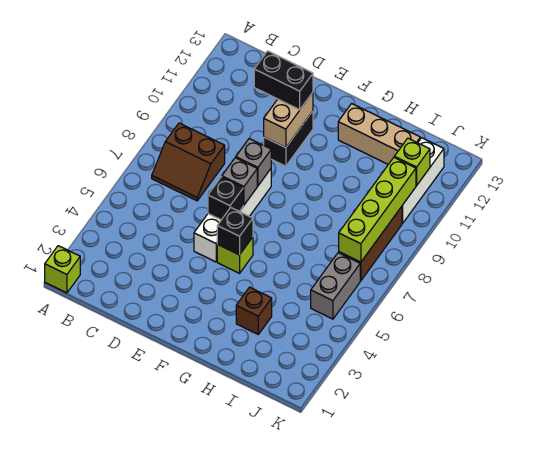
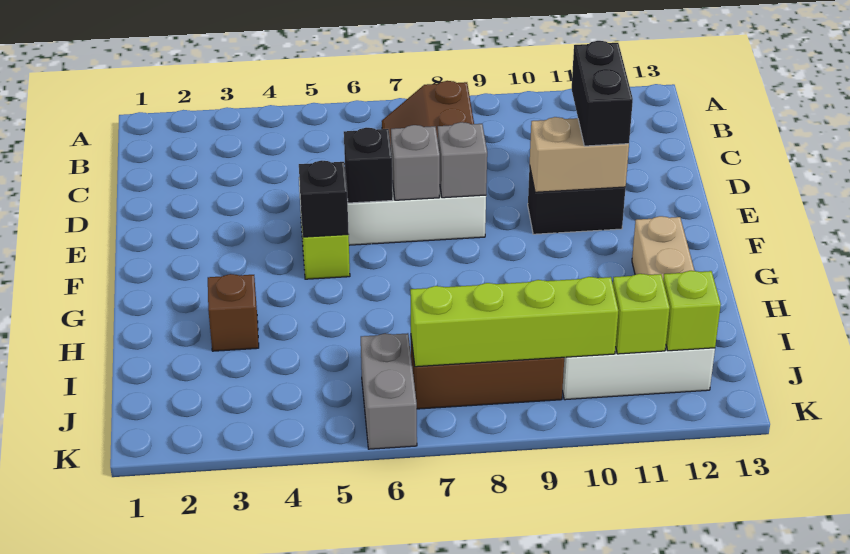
lime 1x1 brick [45,246,80,293] -> lime 1x1 brick moved to [663,271,721,351]
grey 1x2 brick [311,253,360,319] -> grey 1x2 brick turned to [361,333,417,449]

